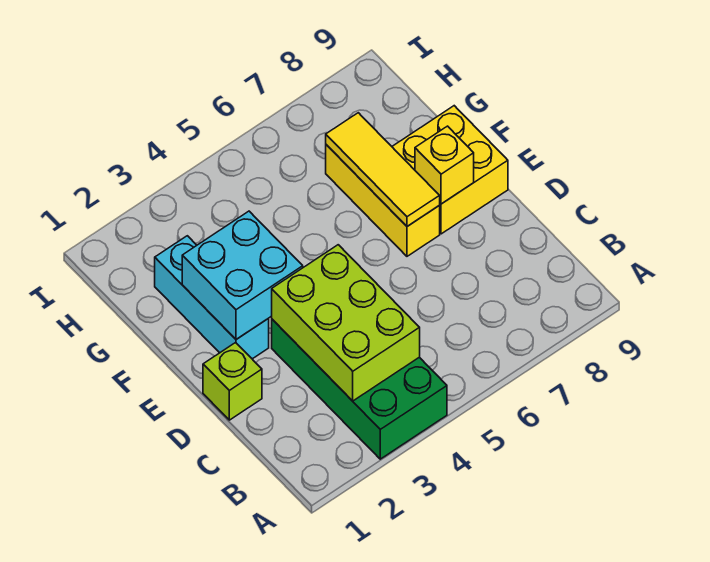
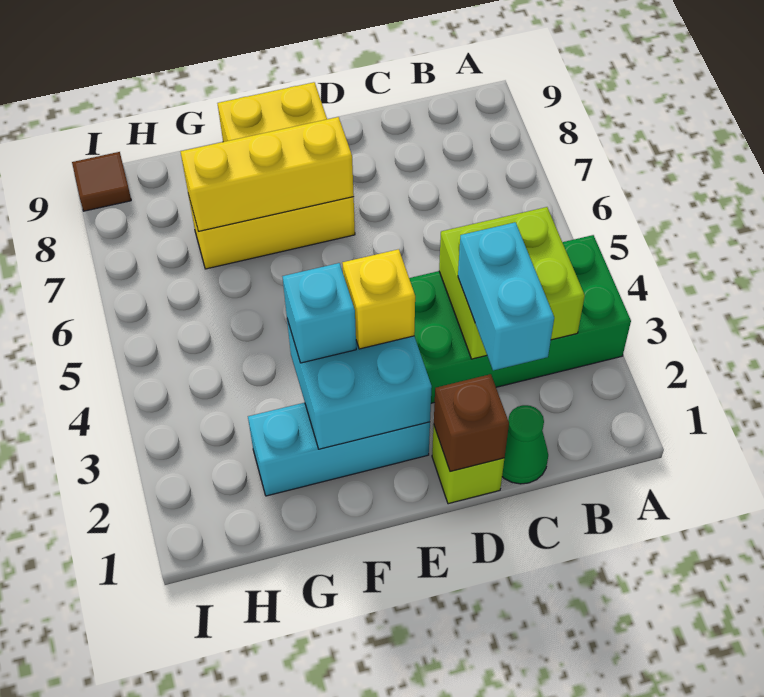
lime 2x3 brick [272,245,420,401] -> lime 2x2 brick [439,207,585,359]
none -> green 1x1 cone [502,405,548,484]
none -> cyan 1x2 brick [458,222,554,370]
none -> brown 1x1 brick [434,374,509,472]
yellow 1x3 tile [326,113,440,226] -> yellow 1x3 brick [181,117,354,232]
yellow 1x1 brick [415,126,474,204] -> yellow 1x1 brick moved to [342,249,415,349]
none -> cyan 1x1 brick [282,263,356,363]
none -> brown 1x1 tile [72,152,131,211]

